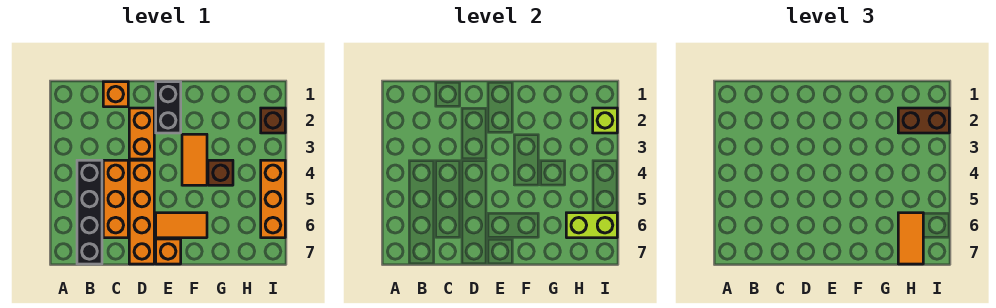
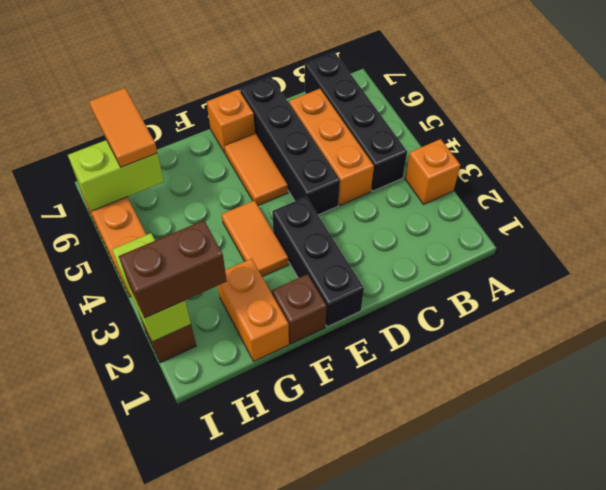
orange 1x1 brick [103,82,128,107] -> orange 1x1 brick moved to [405,139,460,204]
orange 1x2 brick [129,108,154,159] -> orange 1x2 brick moved to [218,259,289,361]
orange 1x4 brick [129,160,154,264] -> black 1x4 brick [240,77,340,215]
black 1x2 brick [156,82,181,133] -> black 1x3 brick [272,197,364,327]
orange 1x2 tile [156,213,207,238] -> orange 1x2 tile turned to [224,133,288,205]
brown 1x1 brick [208,160,233,185] -> brown 1x1 brick moved to [272,274,327,344]
lime 1x1 brick [593,108,617,133] -> lime 1x2 brick [112,233,191,341]

